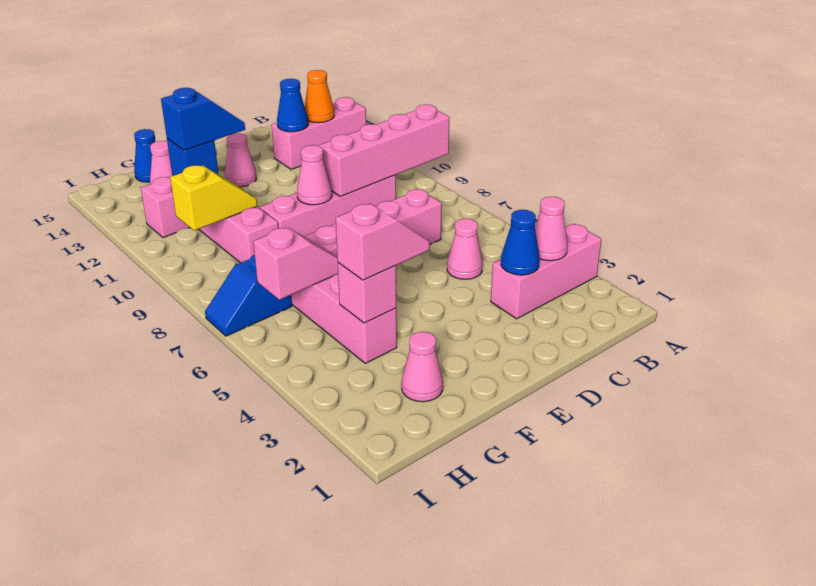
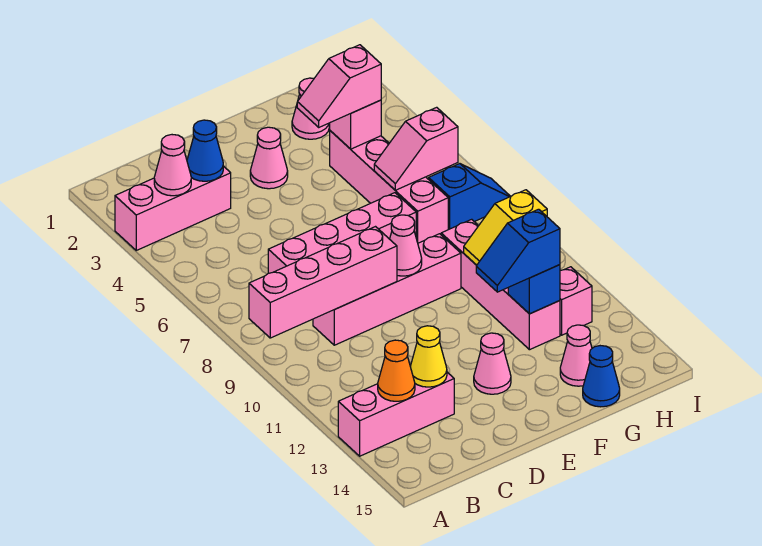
pink 1x1 cone [447,219,483,279] -> pink 1x1 cone moved to [250,127,288,189]
blue 1x1 cone [277,79,308,132] -> yellow 1x1 cone [410,326,447,387]

